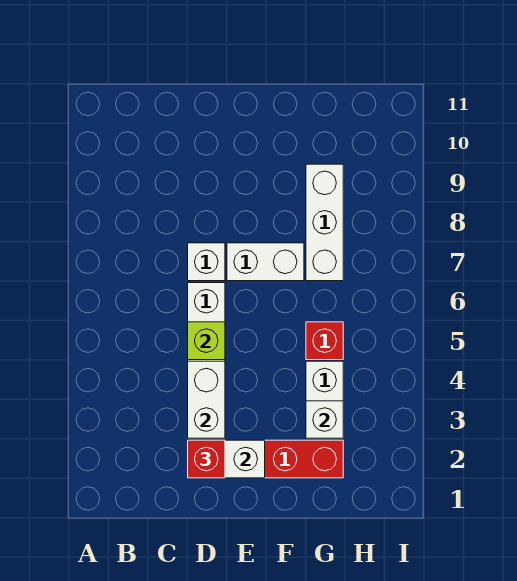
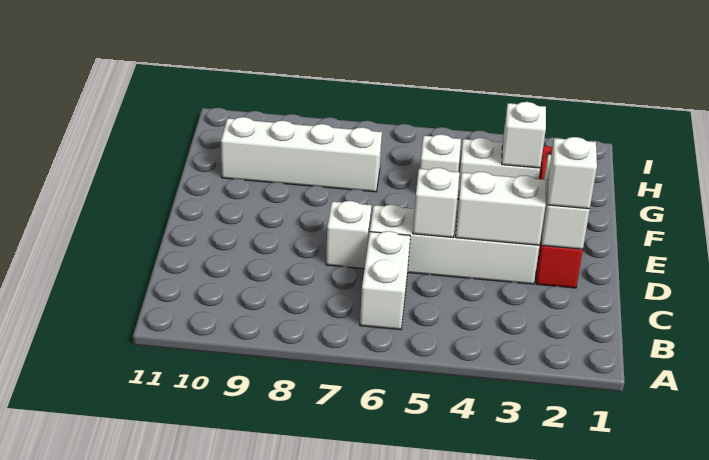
red 1x1 brick [188,440,225,478] -> white 1x1 brick [548,137,597,209]
lime 1x1 brick [188,322,225,360] -> white 1x1 brick [413,168,459,237]
white 1x2 brick [227,243,304,281] -> white 1x2 brick moved to [360,231,410,330]
red 1x1 brick [306,322,343,360] -> white 1x1 brick [420,134,461,172]
white 1x3 brick [306,164,343,281] -> white 1x4 brick [221,117,382,192]

